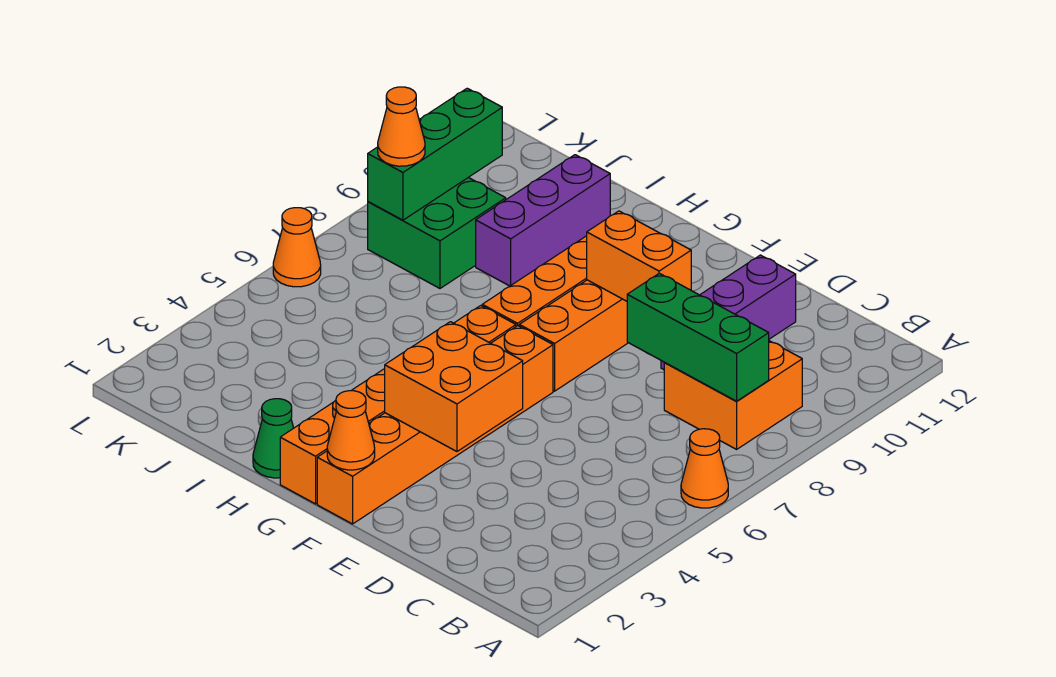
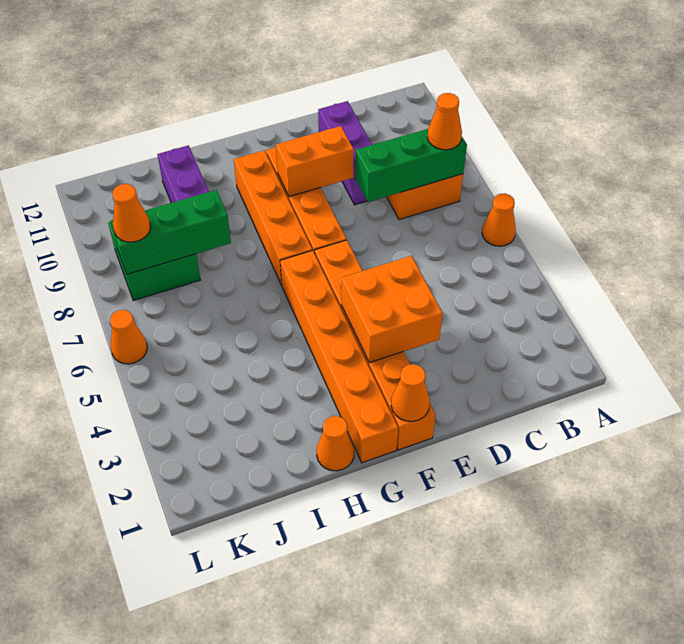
none -> orange 1x1 cone [427,93,462,150]
green 1x1 cone [253,399,293,478] -> orange 1x1 cone [317,416,354,471]
green 1x3 brick [368,88,502,220] -> green 1x3 brick turned to [110,190,231,274]

